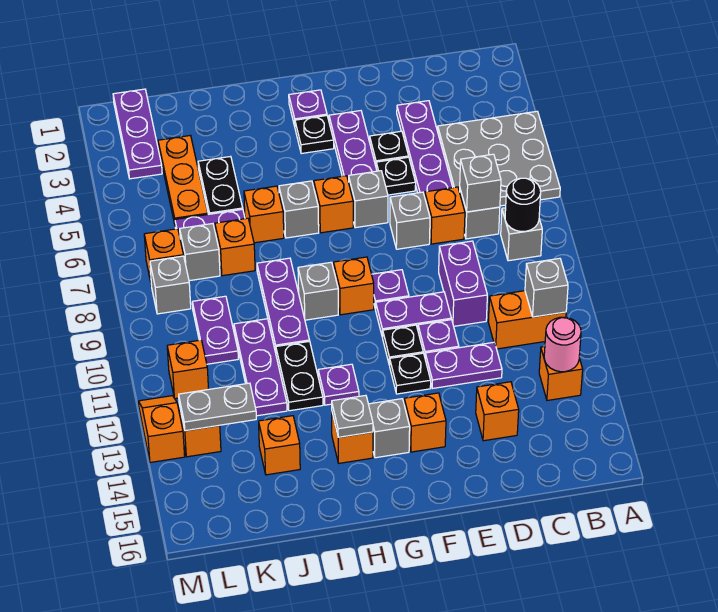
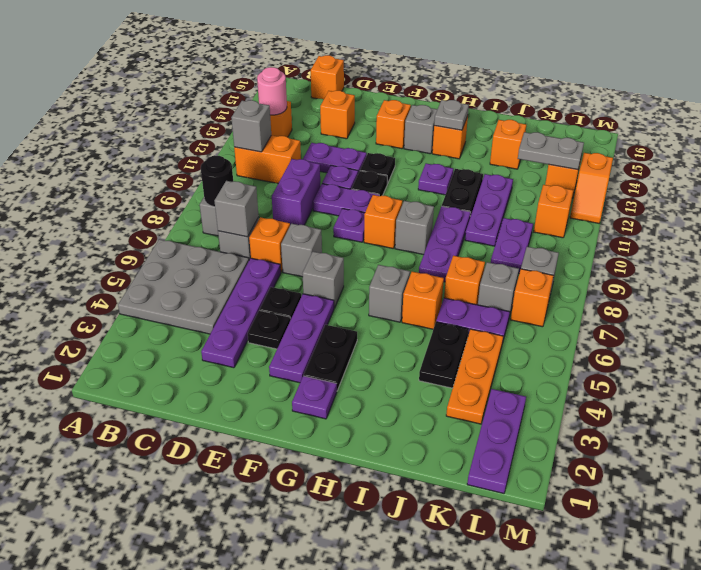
black 1x1 plate [295,116,334,154] -> black 1x2 plate [304,325,357,390]
orange 1x1 brick [314,176,353,233] -> orange 1x1 brick moved to [311,55,344,99]

